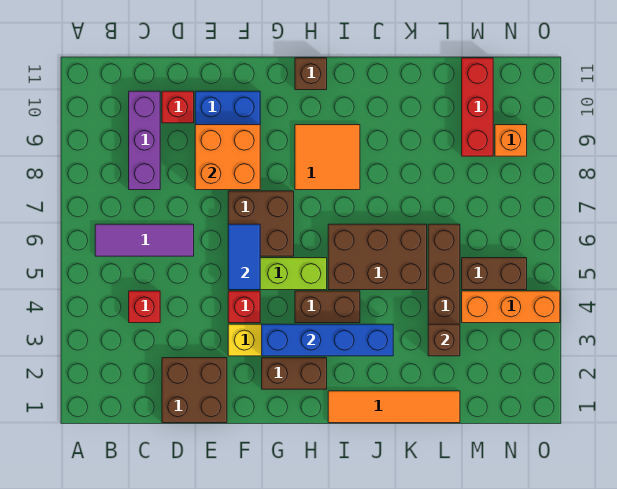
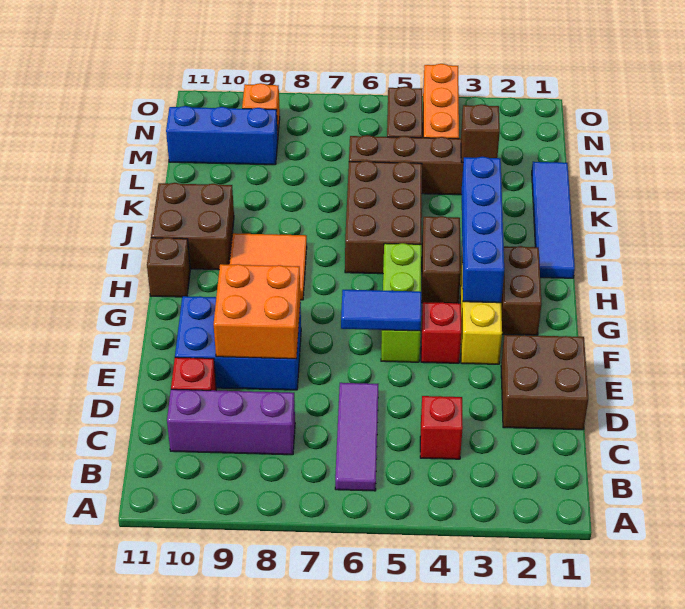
brown 2x2 brick [228,191,294,256] -> brown 2x2 brick moved to [151,183,234,270]
orange 1x4 tile [328,391,460,423] -> blue 1x4 tile [532,162,575,278]
red 1x3 brick [462,58,493,156] -> blue 1x3 brick [166,106,278,165]

